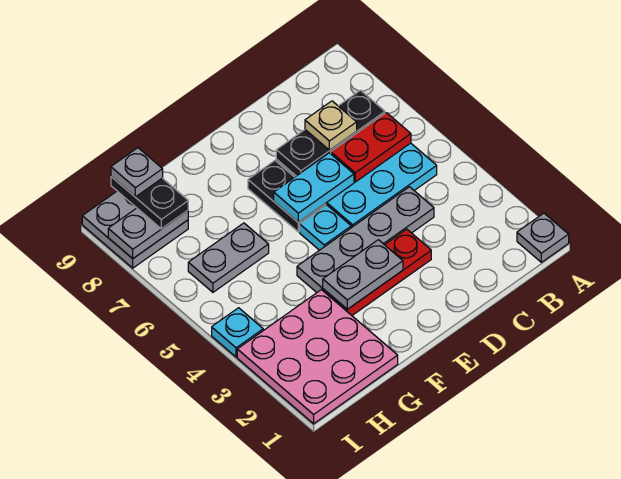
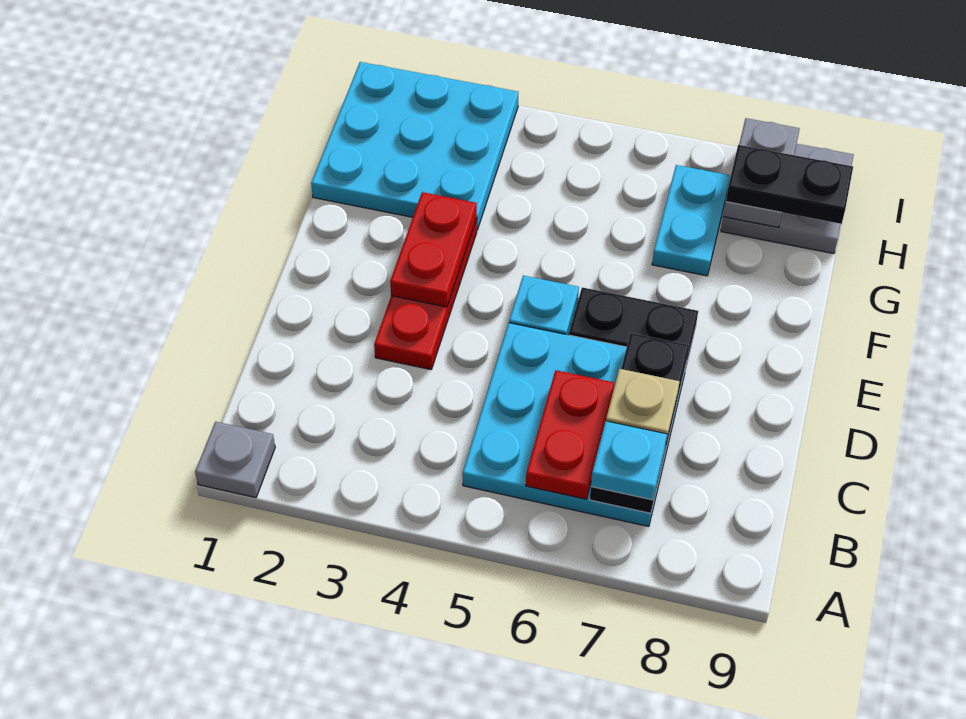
grey 1x4 plate [297,187,434,292] -> none
cyan 1x2 plate [274,153,354,222] -> cyan 1x2 plate moved to [652,165,730,276]
grey 1x2 plate [323,240,403,309] -> red 1x2 plate [390,192,477,307]
pink 3x3 plate [237,290,398,424] -> cyan 3x3 plate [311,62,518,230]
grey 1x2 plate [188,223,269,292] -> none
grey 1x1 plate [111,148,163,197] -> none
cyan 1x1 plate [212,308,263,357] -> cyan 1x1 plate moved to [591,421,667,500]

